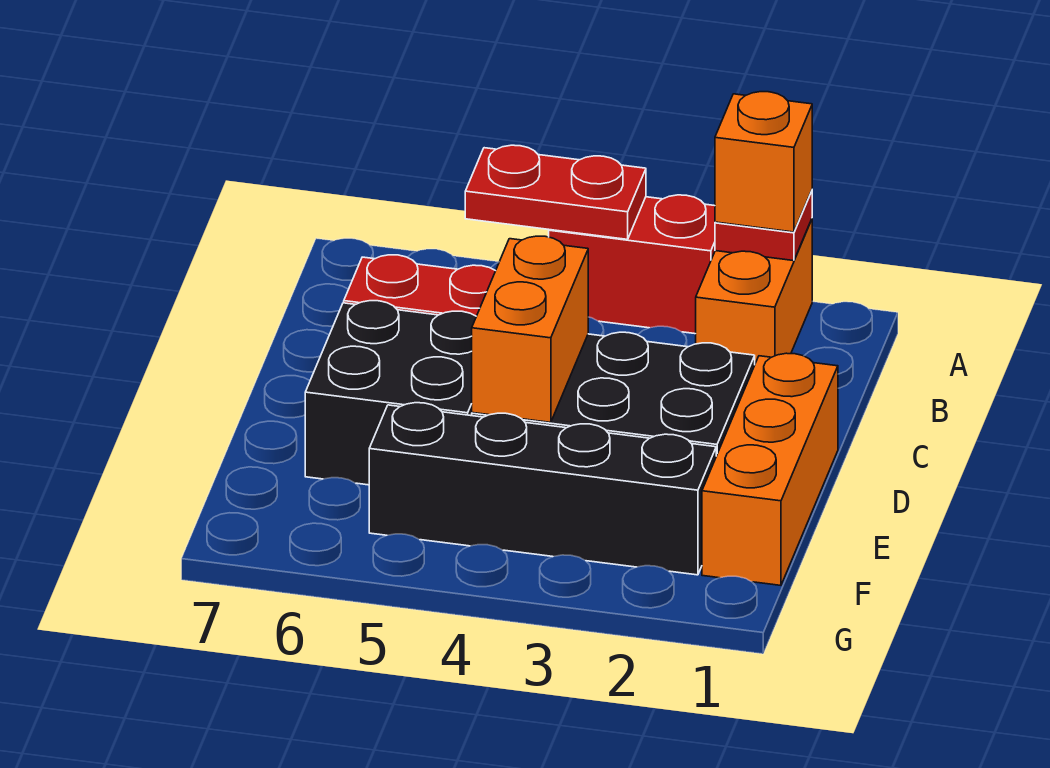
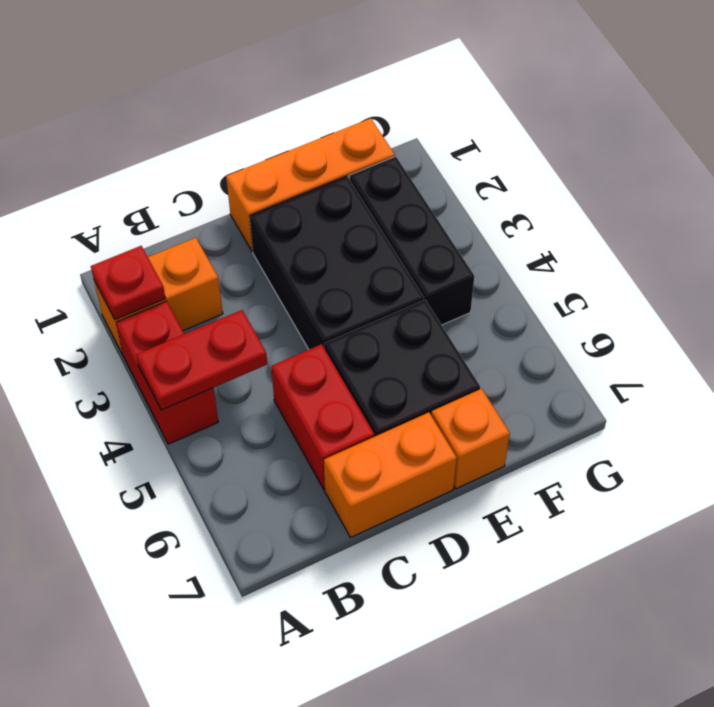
orange 1x1 brick [715,92,812,232] -> orange 1x1 brick moved to [431,389,510,489]
red 1x2 plate [465,145,646,239] -> red 1x2 plate turned to [136,310,267,410]
orange 1x2 brick [472,236,588,423] -> orange 1x2 brick moved to [324,412,457,538]
black 1x4 brick [369,403,716,575] -> black 1x3 brick [349,156,474,325]

